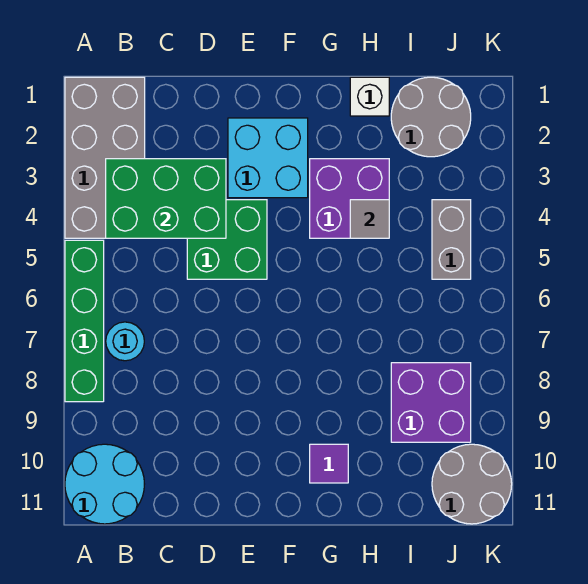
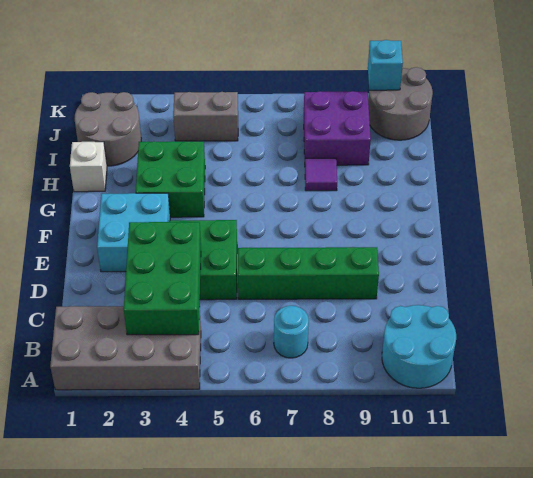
green 1x4 brick [65,240,104,402] -> green 1x4 brick moved to [238,247,379,299]
purple 2x2 brick [310,159,389,238] -> green 2x2 brick [136,141,205,217]
purple 1x1 tile [310,444,348,483] -> purple 1x1 tile moved to [305,158,337,191]
grey 1x1 tile [350,200,389,238] -> none
none -> cyan 1x1 brick [368,40,403,90]

